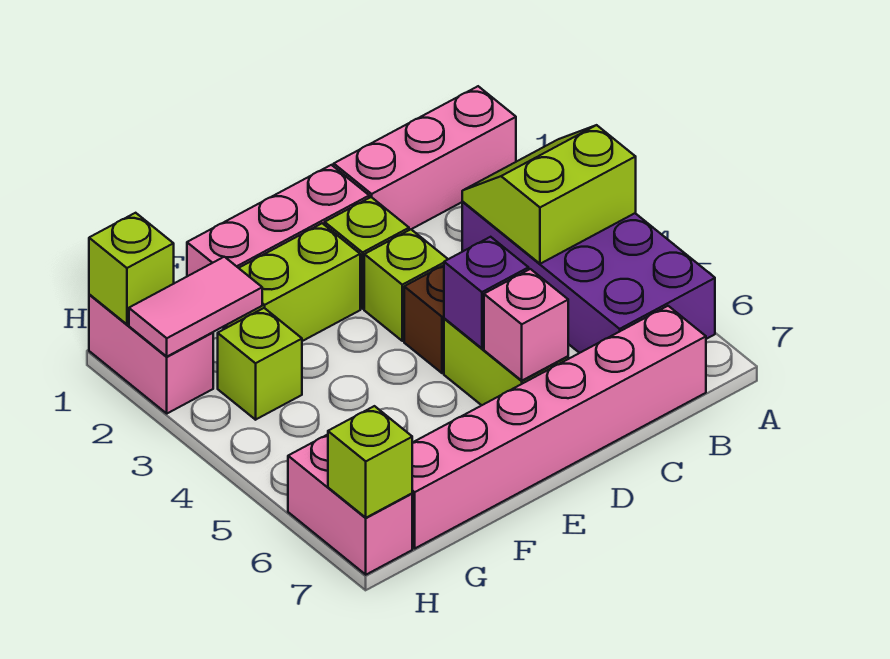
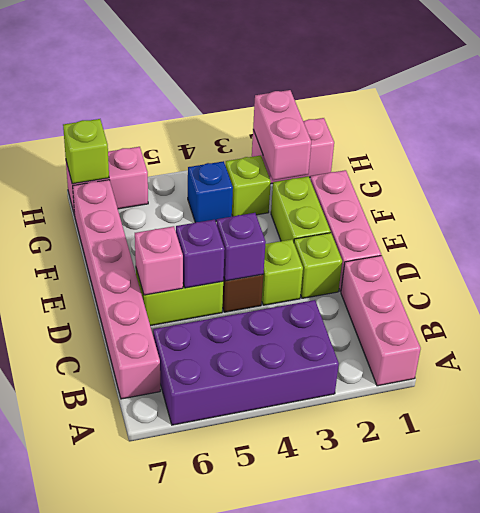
lime 2x2 slope [462,125,636,264] -> none
none -> purple 1x1 brick [217,213,266,281]
pink 1x2 tile [129,257,262,357] -> pink 1x2 brick [253,90,311,180]
none -> blue 1x1 brick [188,161,233,223]
lime 1x1 brick [89,213,174,324] -> none

